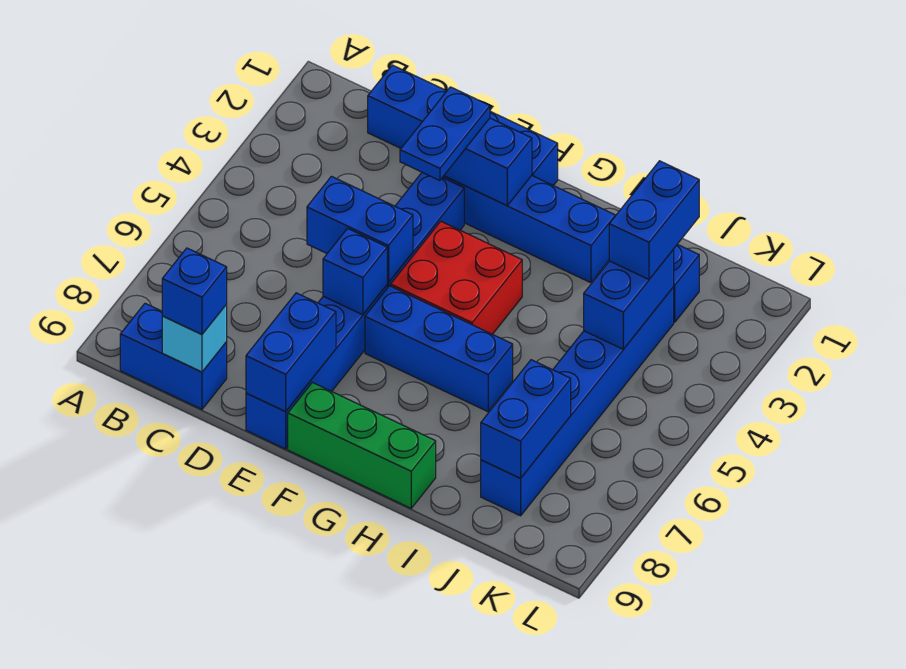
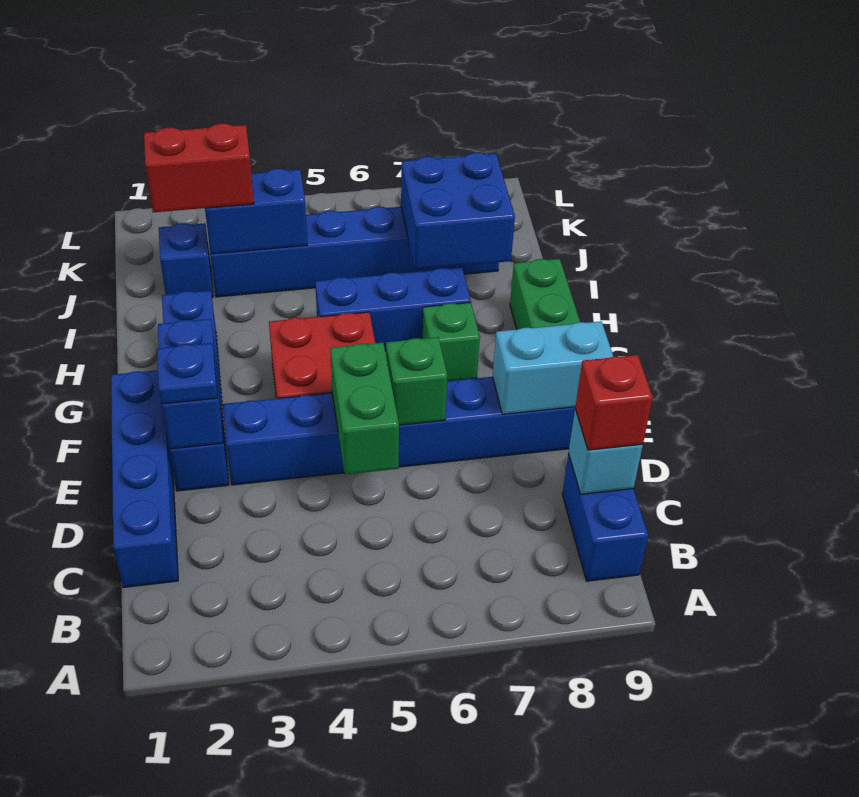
blue 1x1 brick [162,248,227,334] -> red 1x1 brick [575,355,653,450]
blue 1x2 brick [307,176,413,283] -> green 1x2 brick [330,343,399,474]
blue 1x2 plate [400,87,490,181] -> blue 1x1 plate [157,343,217,404]
blue 1x1 brick [323,228,388,315] -> green 1x1 brick [386,337,448,425]
blue 1x2 brick [246,293,336,412] -> cyan 1x2 brick [493,321,613,414]
blue 1x3 brick [365,286,513,412] -> blue 1x3 brick turned to [315,268,471,351]
none -> green 1x1 brick [422,302,480,381]
blue 1x2 brick [609,161,699,279] -> red 1x2 brick [144,123,254,212]
blue 1x2 brick [481,360,571,478] -> blue 2x2 brick [401,152,515,270]

